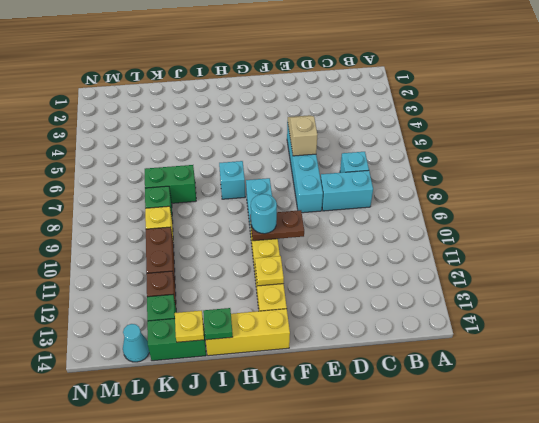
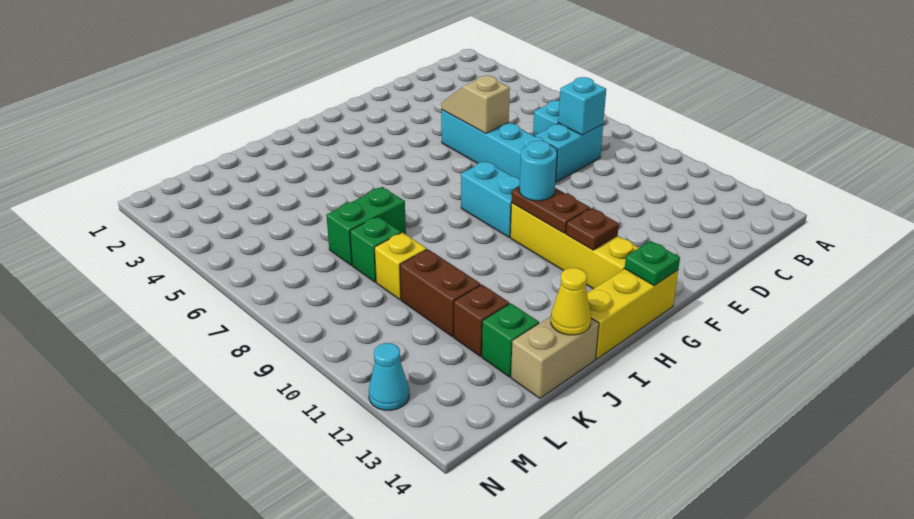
brown 1x2 plate [250,210,304,241] -> brown 1x2 plate turned to [512,187,590,233]
yellow 1x1 plate [255,256,284,286] -> brown 1x1 plate [566,208,619,250]
cyan 1x1 brick [219,161,245,199] -> cyan 1x1 brick moved to [558,77,606,135]
green 1x1 plate [203,308,233,340] -> green 1x1 plate moved to [625,241,680,286]
green 1x2 brick [147,319,206,361] -> tan 1x2 brick [511,316,599,398]
yellow 1x1 plate [175,311,204,342] -> yellow 1x1 cone [551,268,591,335]
cyan 1x1 cone [123,324,149,362] -> cyan 1x1 cone moved to [369,343,409,410]

